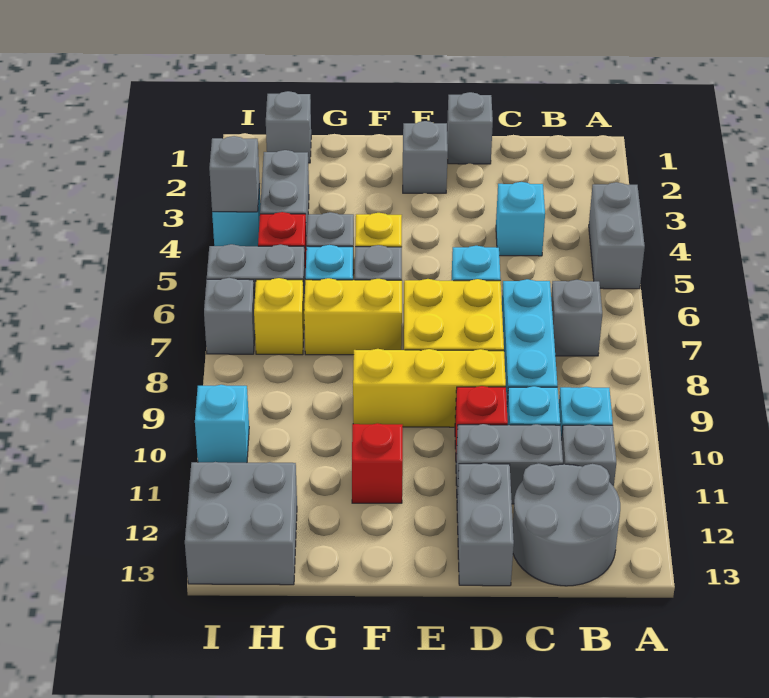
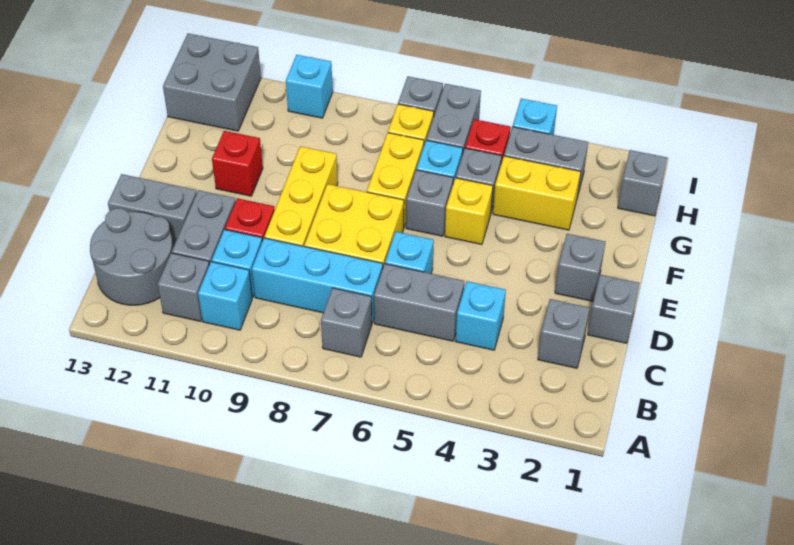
grey 1x2 brick [589,182,645,289] -> grey 1x2 brick moved to [374,264,464,341]
none -> yellow 1x2 brick [493,156,581,230]
grey 1x1 brick [209,136,260,212] -> grey 1x1 brick moved to [538,299,590,368]

